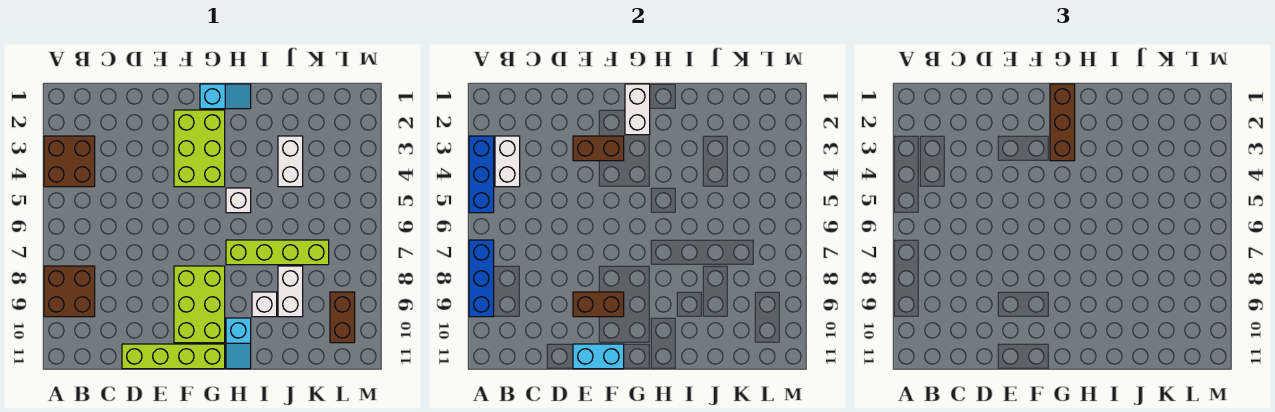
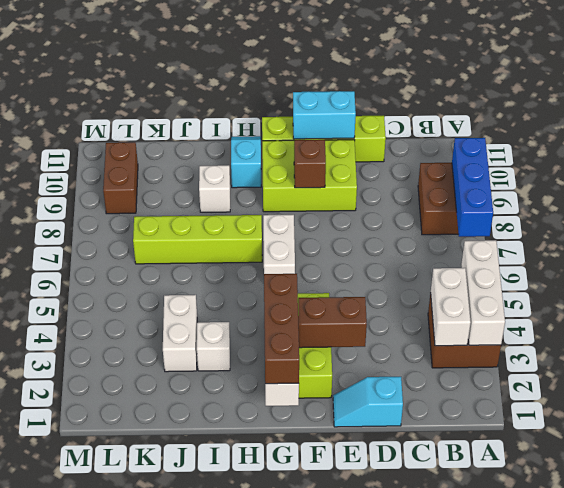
blue 1x3 brick [469,136,494,213] -> white 1x3 brick [461,240,505,345]
brown 1x2 brick [573,292,624,317] -> brown 1x1 brick [294,140,326,188]
lime 2x3 brick [174,266,225,343] -> lime 2x3 brick turned to [262,140,357,212]
cyan 1x2 slope [200,84,251,109] -> cyan 1x2 slope moved to [333,377,403,427]
white 1x1 brick [226,188,251,213] -> white 1x1 brick moved to [197,322,230,371]
white 1x2 brick [278,266,303,317] -> white 1x2 brick moved to [263,215,295,274]

